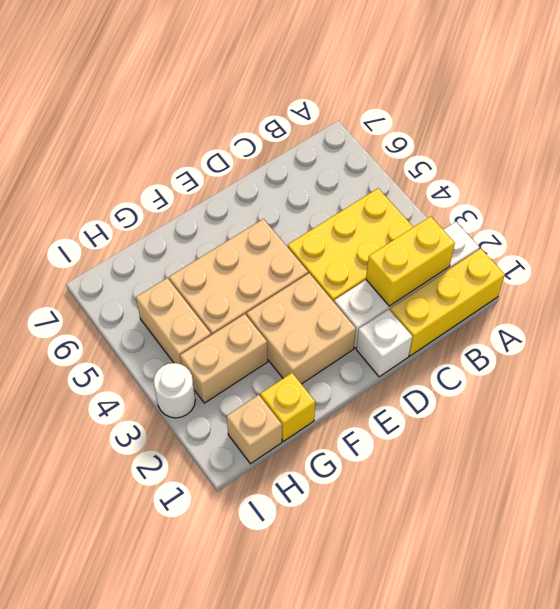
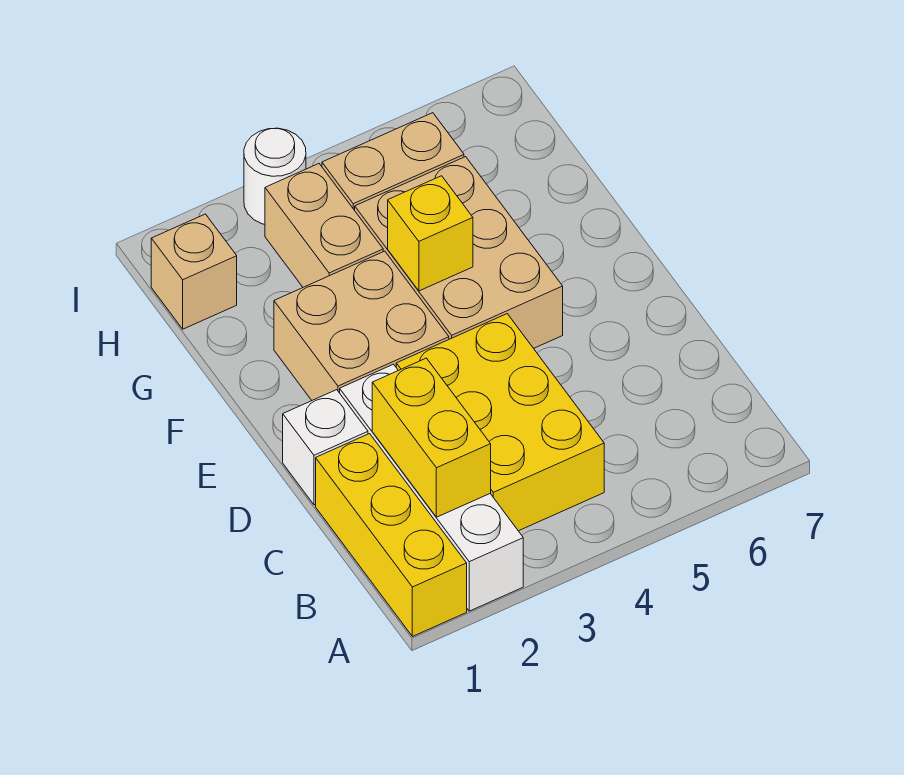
yellow 1x1 brick [260,373,315,441] -> yellow 1x1 brick moved to [388,176,473,291]

